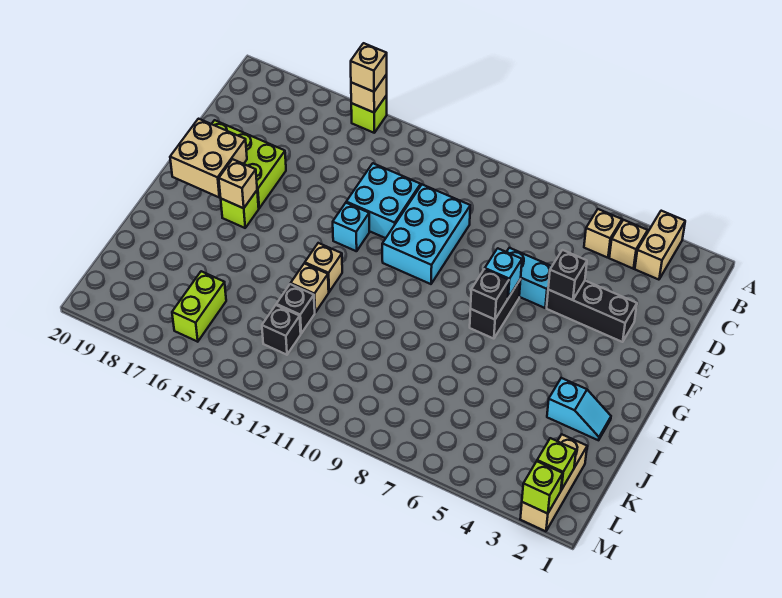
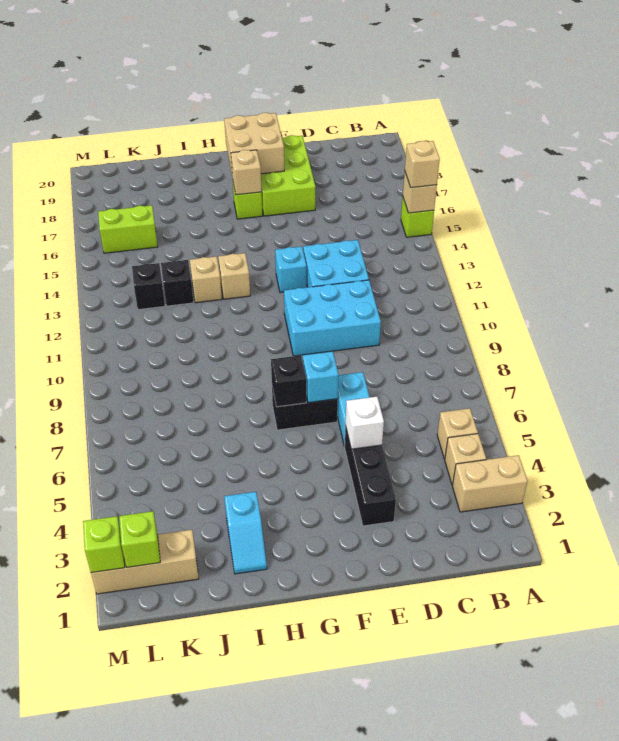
black 1x1 brick [548,250,587,300] -> white 1x1 brick [346,397,384,449]

